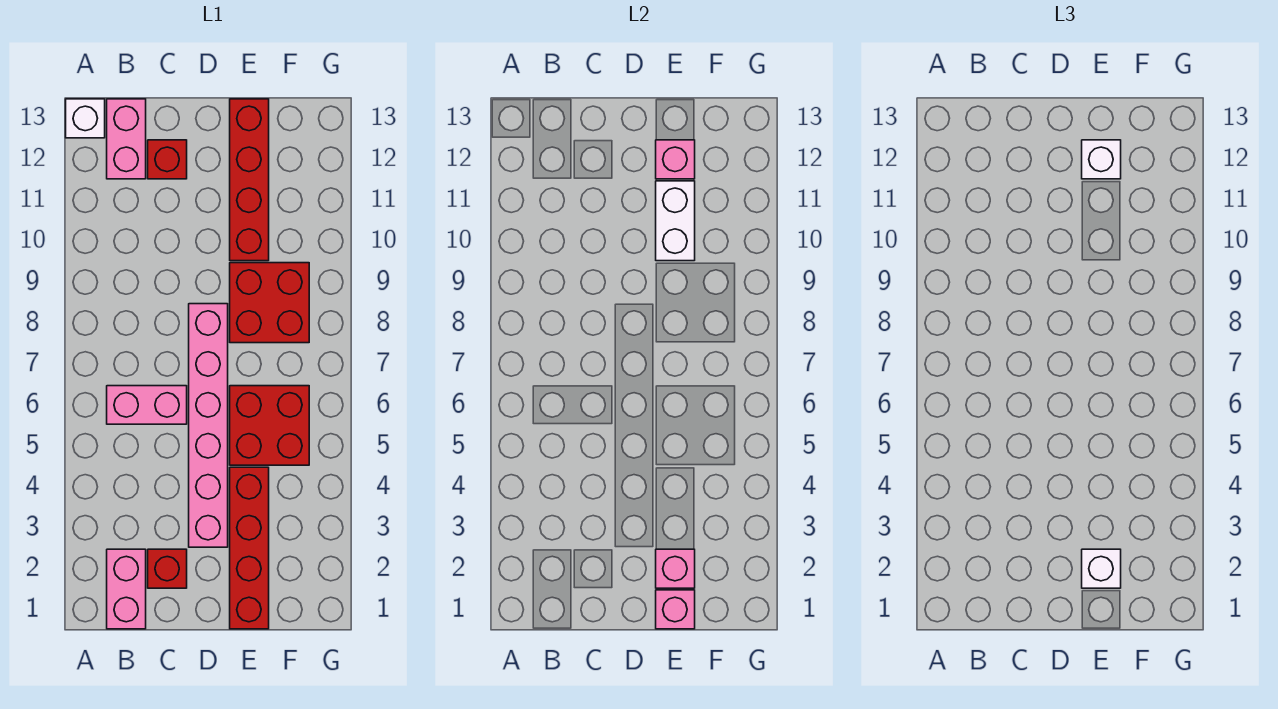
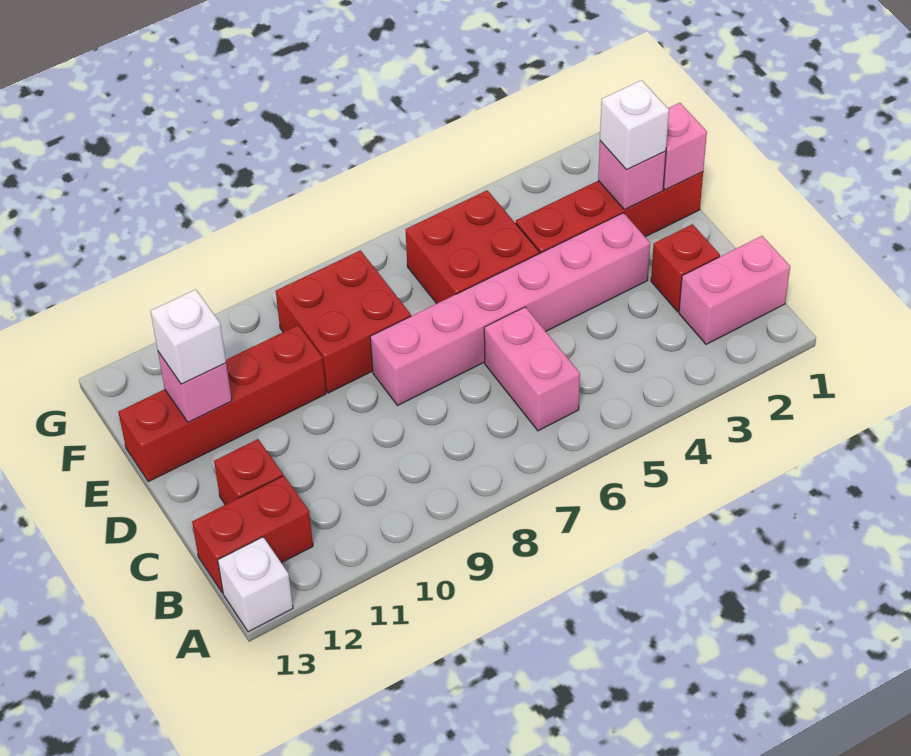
pink 1x2 brick [107,99,146,179] -> red 1x2 brick [192,476,313,593]
white 1x2 brick [656,181,695,261] -> none

